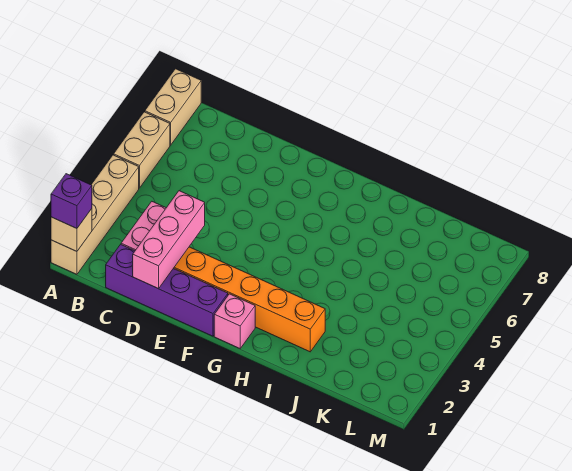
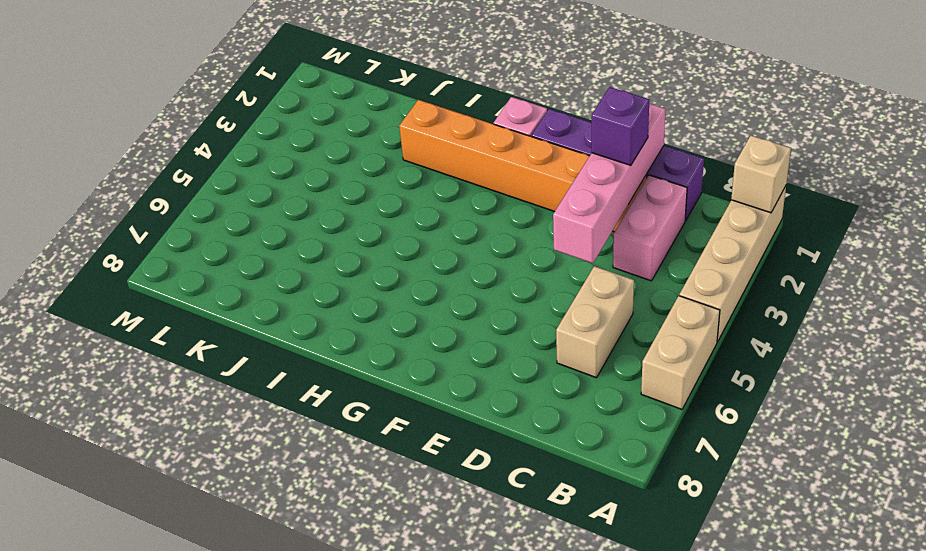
purple 1x1 brick [51,174,92,229] -> purple 1x1 brick moved to [592,87,649,165]
tan 1x2 brick [145,69,201,145] -> tan 1x2 brick moved to [556,266,634,378]
pink 1x3 brick [133,191,205,288] -> pink 1x4 brick [553,104,666,263]

